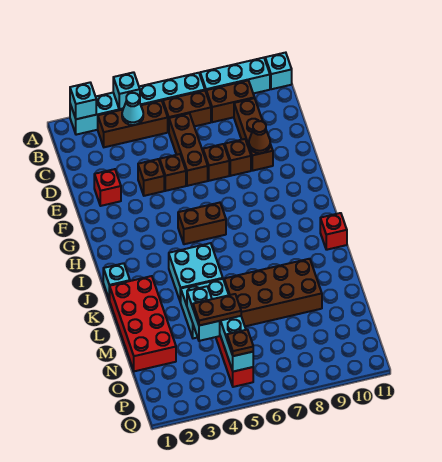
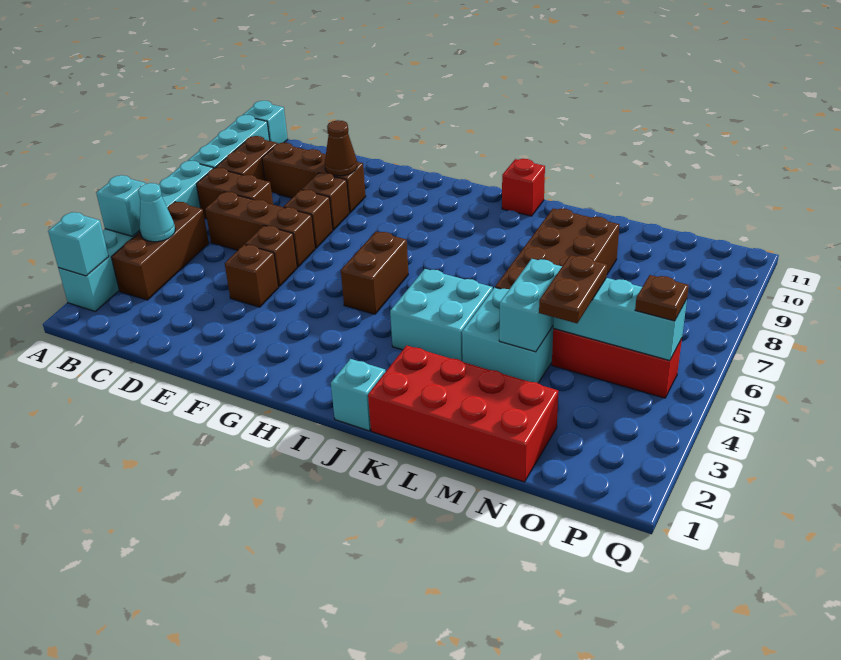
brown 1x2 brick [163,91,211,131] -> brown 1x2 brick turned to [196,168,273,219]
red 1x1 brick [94,169,121,206] -> none
cyan 1x2 brick [187,286,220,341] -> cyan 1x2 brick turned to [499,259,562,352]

